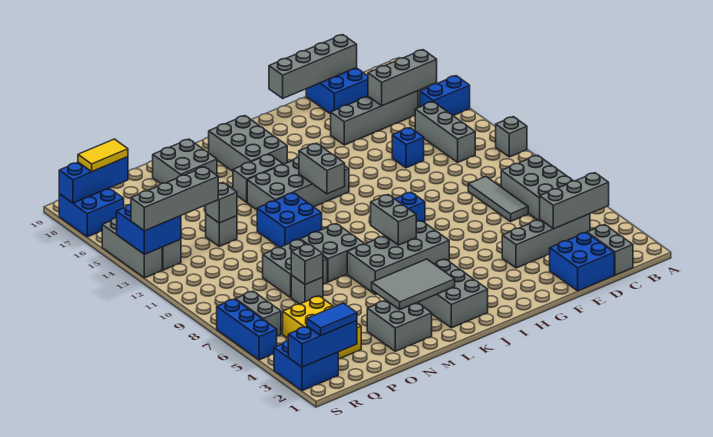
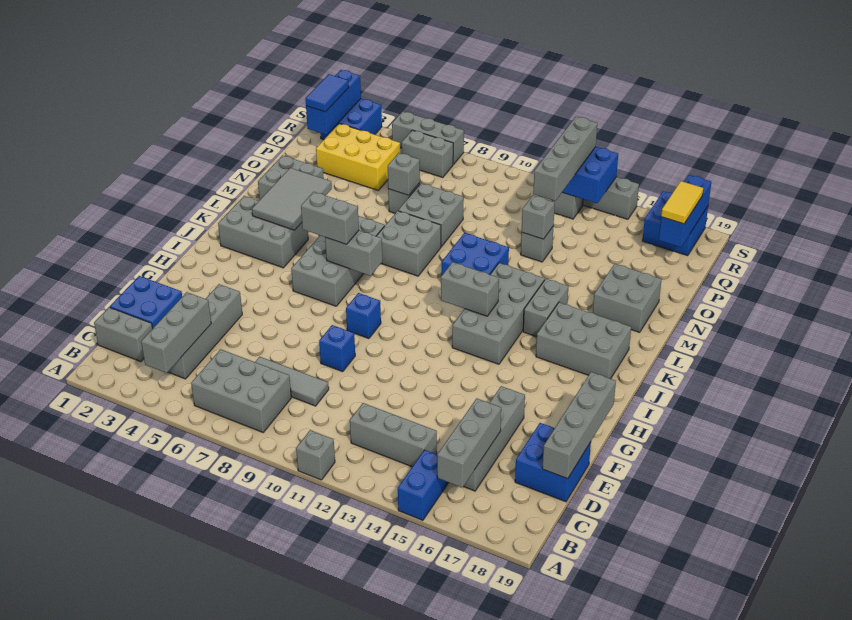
blue 1x1 brick [392,128,424,168] -> blue 1x1 brick moved to [319,325,355,372]
none -> grey 1x2 brick [301,192,359,244]
blue 1x3 brick [217,299,277,360] -> grey 1x3 brick [392,111,464,164]

